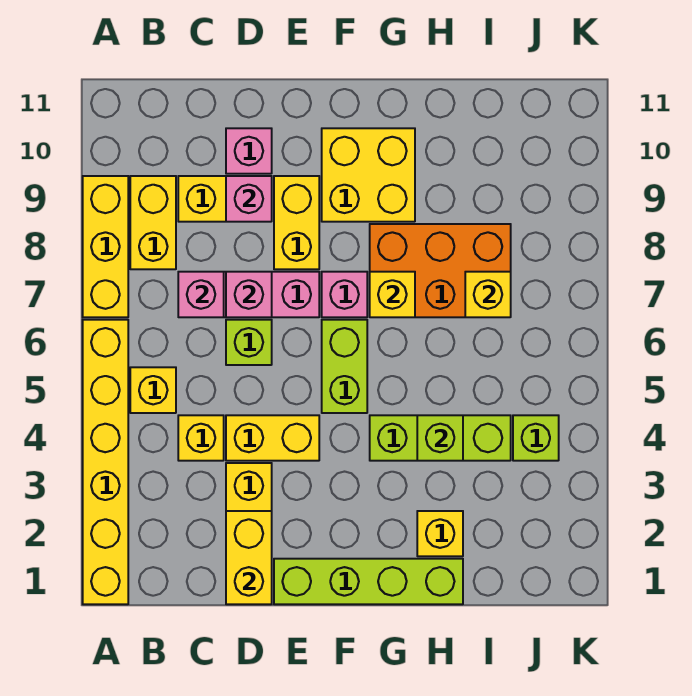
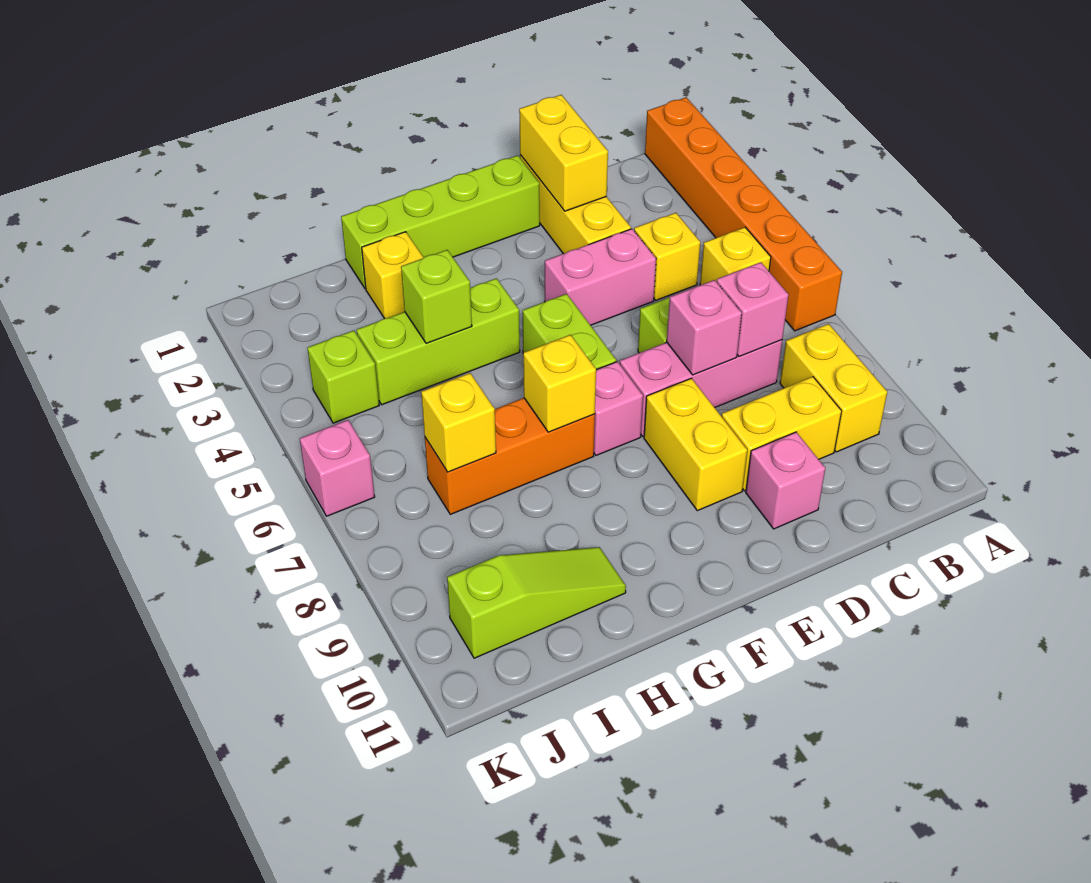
yellow 1x6 brick [83,320,128,604] -> orange 1x6 brick [645,97,842,331]
yellow 1x3 brick [83,176,128,317] -> none
yellow 1x2 brick [226,415,319,461] -> pink 1x2 brick [545,229,656,325]
pink 1x1 brick [226,176,272,222] -> pink 1x1 brick moved to [300,420,375,516]
yellow 2x2 brick [322,128,415,222] -> none
orange 2x3 brick [370,224,511,317] -> orange 1x3 brick [425,398,595,514]
none -> lime 1x3 slope [447,547,626,658]

